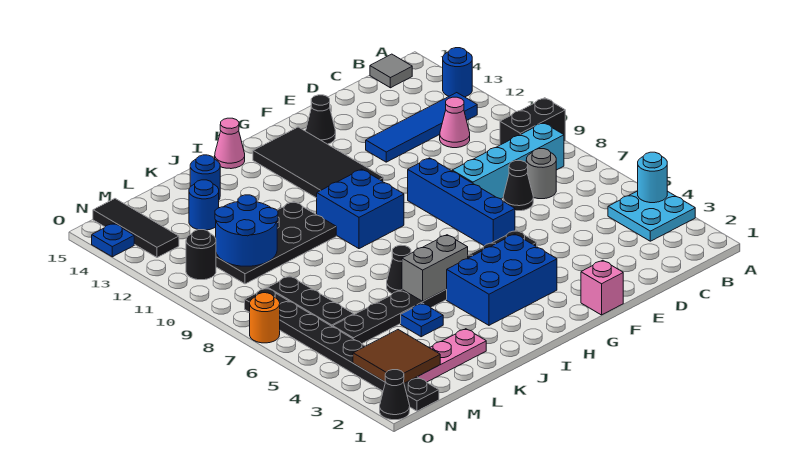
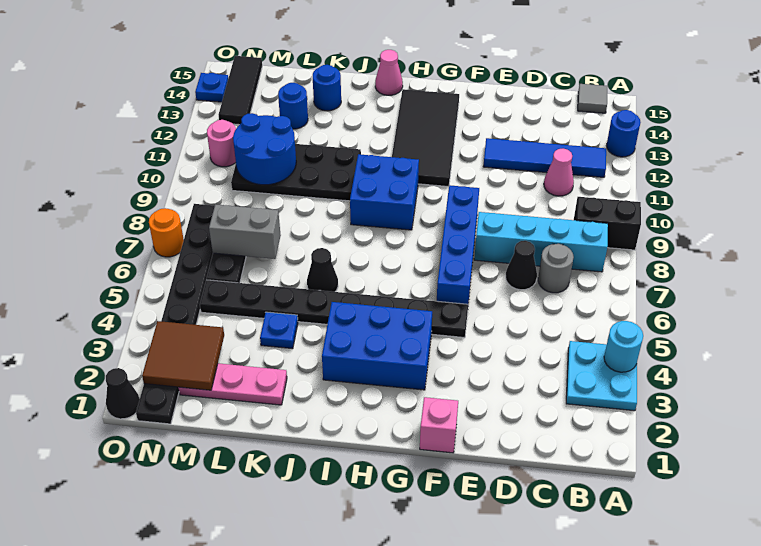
black 1x1 cone [306,95,336,144] -> none
grey 1x2 brick [402,235,468,301] -> grey 1x2 brick moved to [209,204,281,259]
black 1x1 round brick [186,230,216,280] -> pink 1x1 round brick [207,120,236,167]

